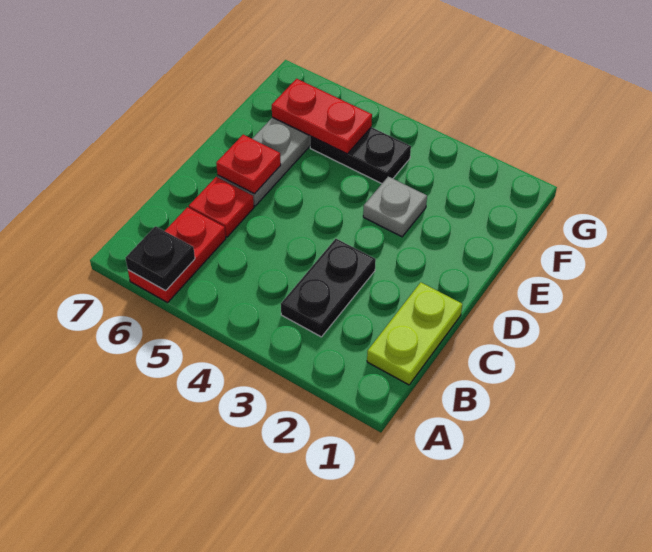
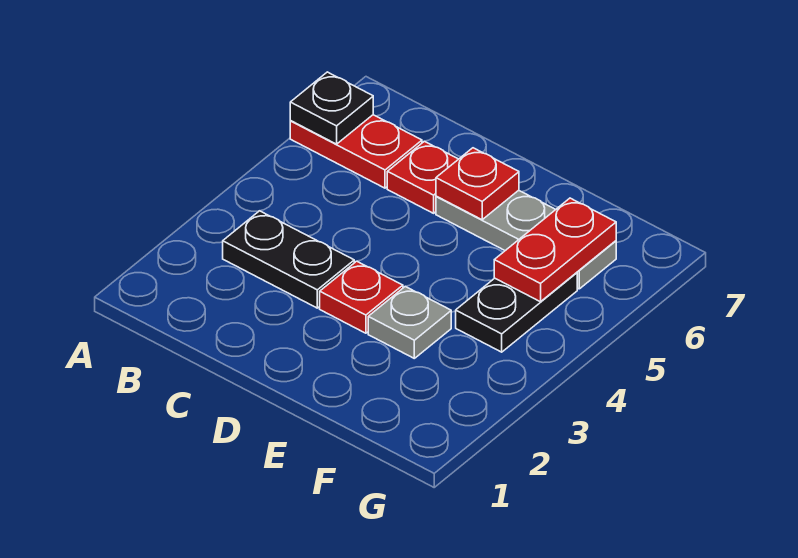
lime 1x2 plate [367,282,462,385] -> none
none -> red 1x1 plate [320,261,403,333]

